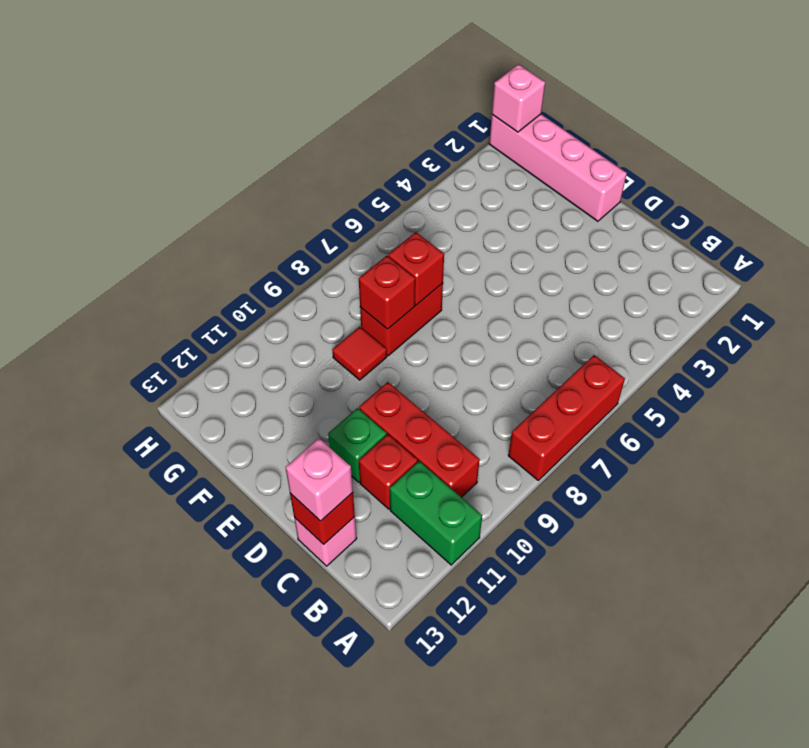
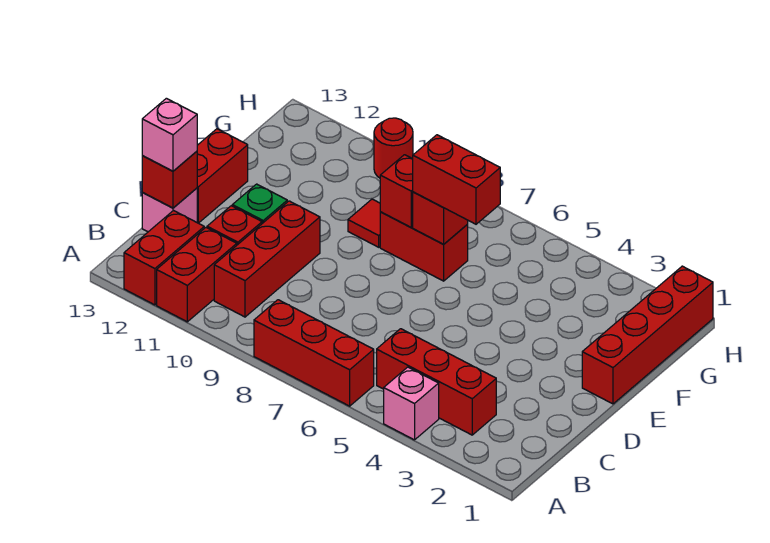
green 1x2 brick [390,461,482,565] -> red 1x2 brick [157,228,237,322]
none -> red 1x2 brick [124,211,204,305]
none -> red 1x3 brick [377,329,496,435]
none -> red 1x2 brick [197,129,248,223]
pink 1x4 brick [489,114,627,221] -> red 1x4 brick [582,266,713,404]
none -> red 1x2 brick [413,135,500,224]
pink 1x1 brick [492,64,545,132] -> pink 1x1 brick moved to [384,367,439,440]
none -> red 1x1 round brick [374,118,413,178]

